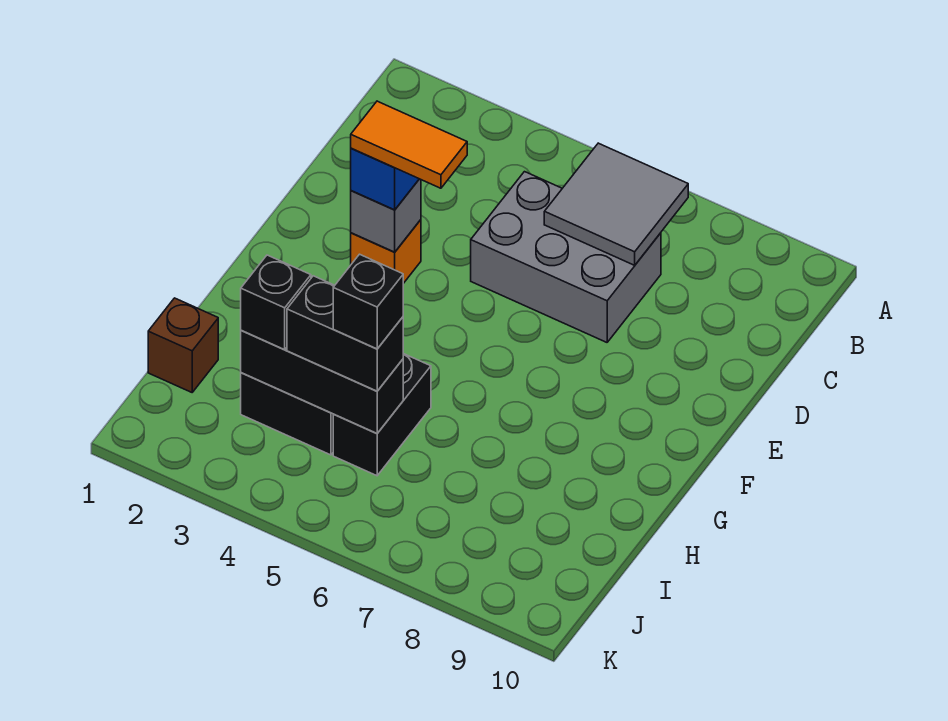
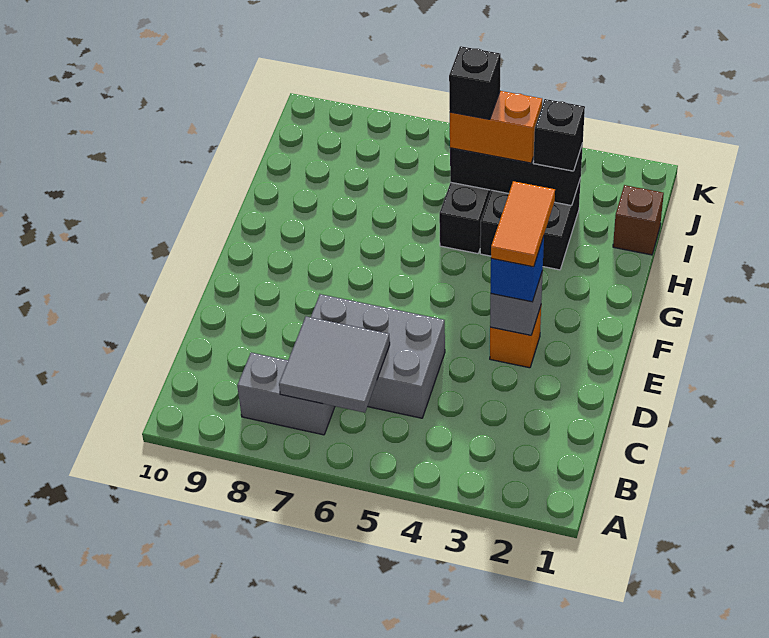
none -> grey 1x2 brick [237,353,335,435]
orange 1x2 tile [351,101,467,188] -> orange 1x2 tile turned to [491,181,555,267]
black 1x2 brick [287,276,403,391] -> orange 1x2 brick [450,91,542,163]

